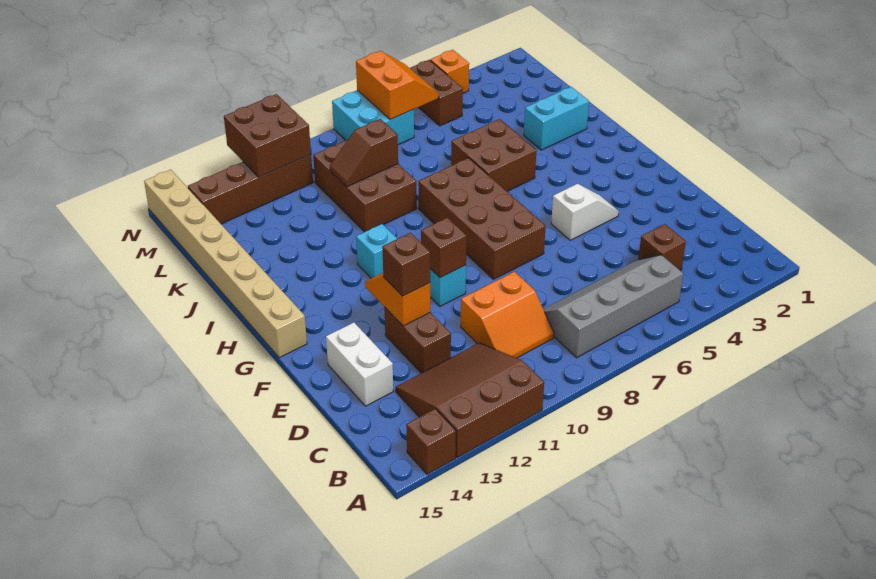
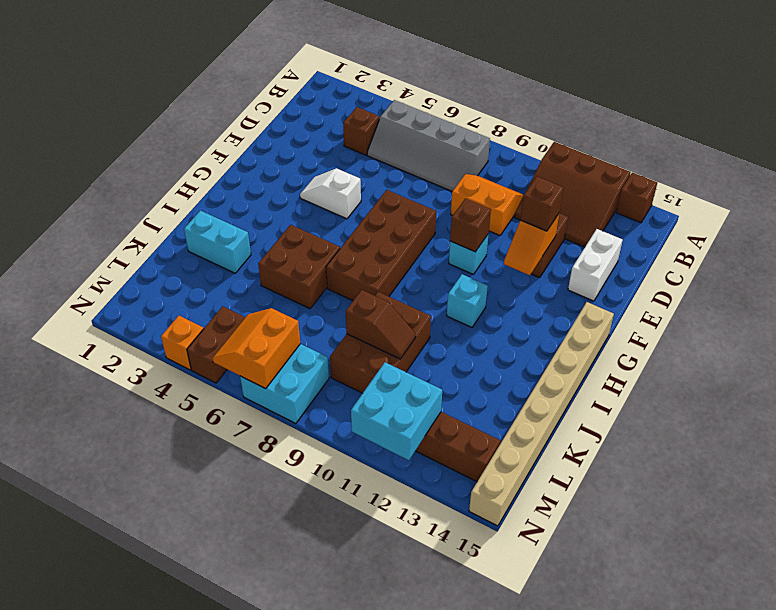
brown 2x2 brick [224,94,311,177] -> cyan 2x2 brick [351,362,442,460]

